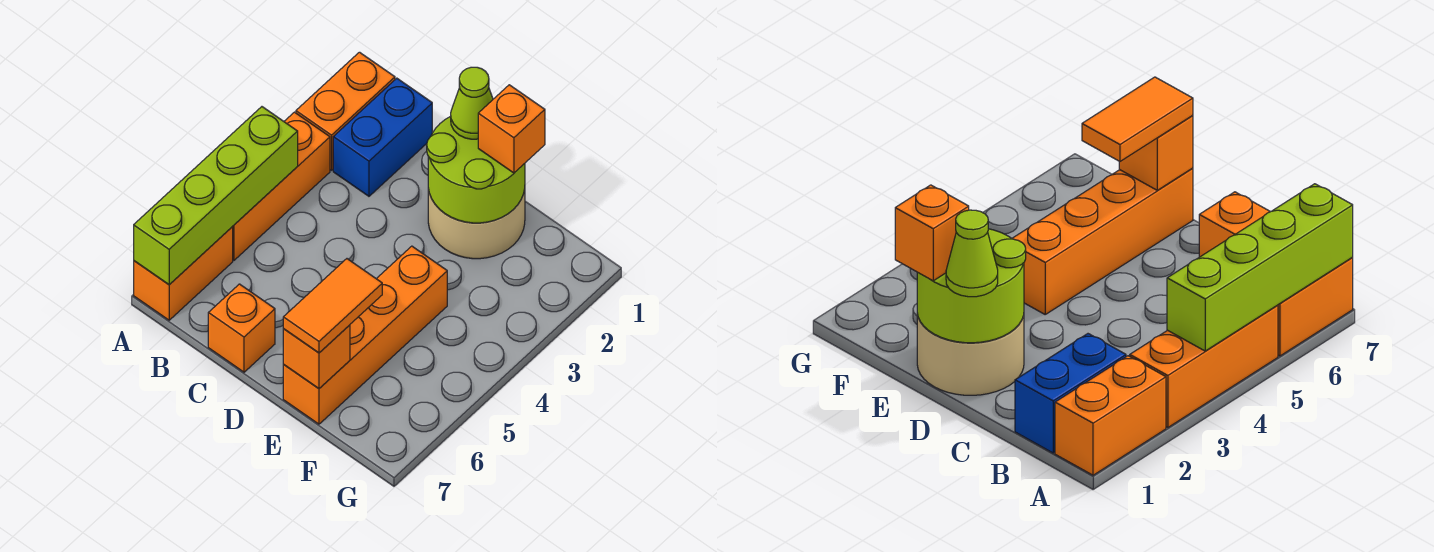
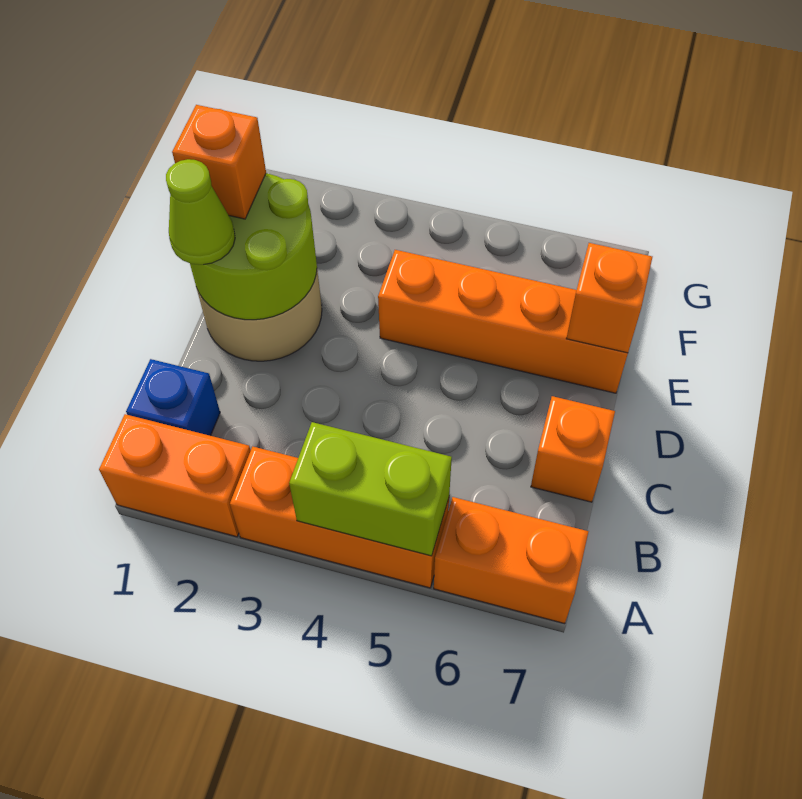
lime 1x4 brick [134,107,298,285] -> lime 1x2 brick [289,422,452,556]
blue 1x2 brick [333,78,432,196] -> blue 1x1 brick [126,359,220,436]
orange 1x2 tile [283,259,382,353] -> none

